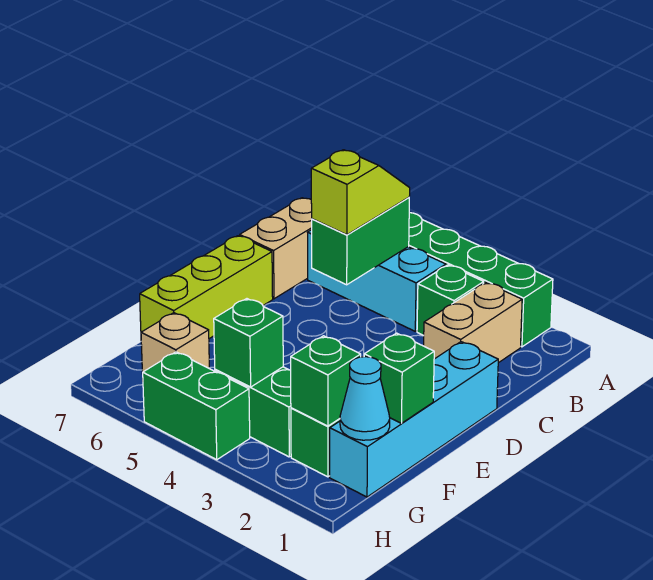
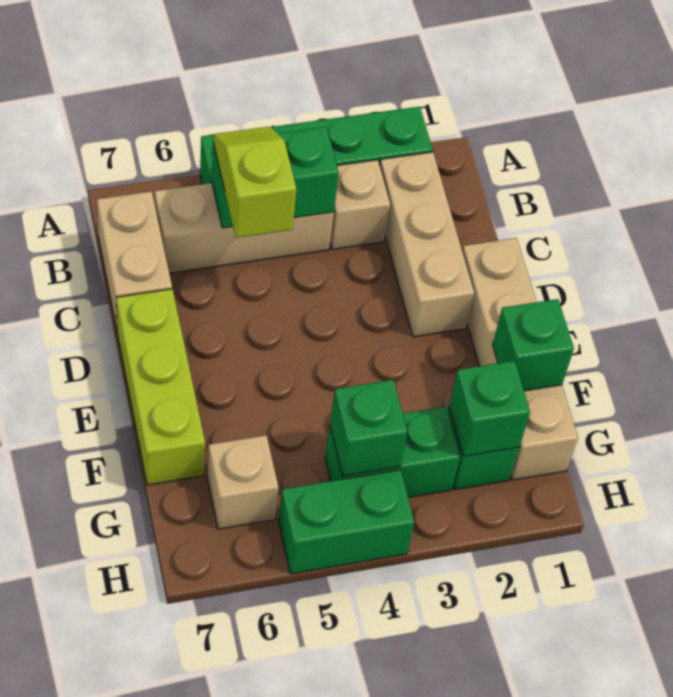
tan 1x2 brick [424,282,522,363] -> tan 1x3 brick [380,152,474,337]
green 1x1 brick [417,265,484,335] -> tan 1x1 brick [330,160,390,249]
cyan 1x3 brick [307,230,446,331] -> tan 1x3 brick [155,183,334,273]
green 1x2 brick [312,197,409,285] -> green 1x2 brick turned to [212,127,339,228]
cyan 1x4 brick [330,342,498,497] -> tan 1x4 brick [462,238,578,480]
cyan 1x1 cone [340,357,390,440] -> none

